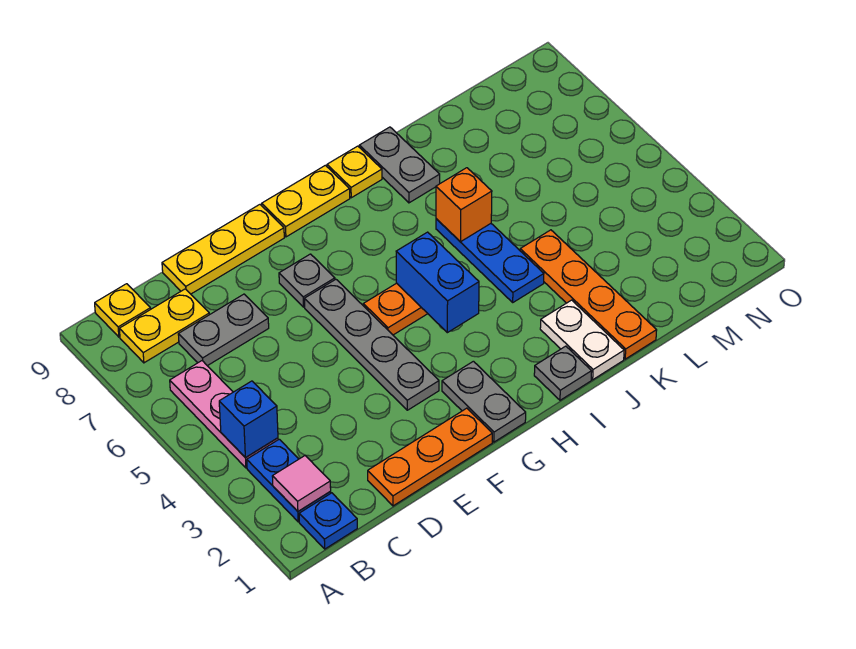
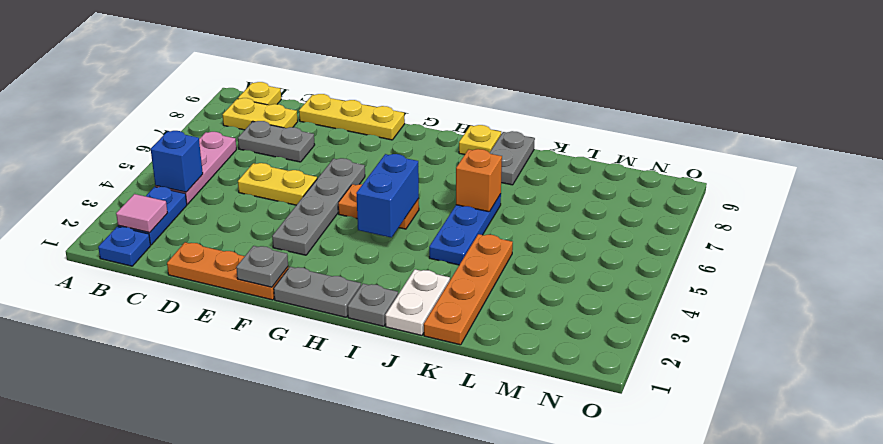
grey 1x1 plate [279,254,335,307] -> grey 1x1 plate moved to [236,246,288,287]
grey 1x2 plate [442,361,526,442] -> grey 1x2 plate turned to [274,267,361,317]
yellow 1x2 plate [262,165,350,237] -> yellow 1x2 plate moved to [238,163,317,205]

